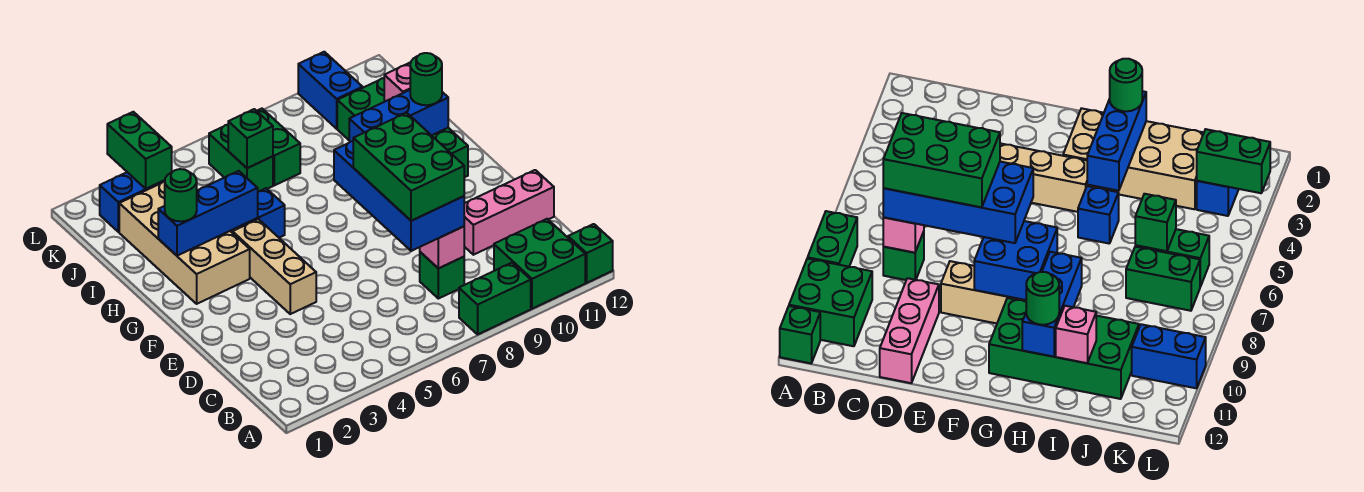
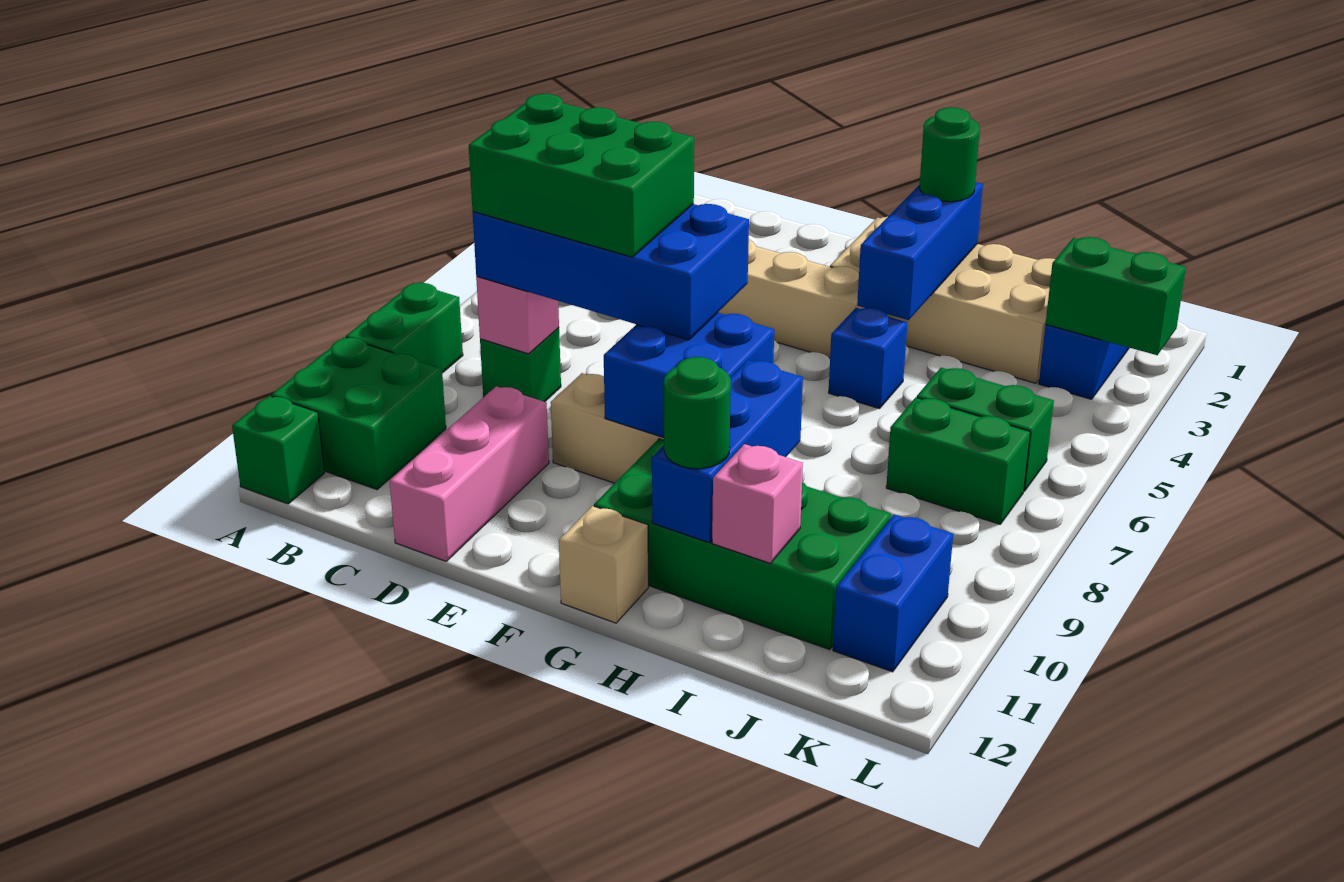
none -> tan 1x1 brick [559,506,648,623]
green 1x1 brick [228,109,273,168] -> none
blue 1x2 brick [298,52,363,129] -> blue 1x2 brick turned to [833,515,953,672]

